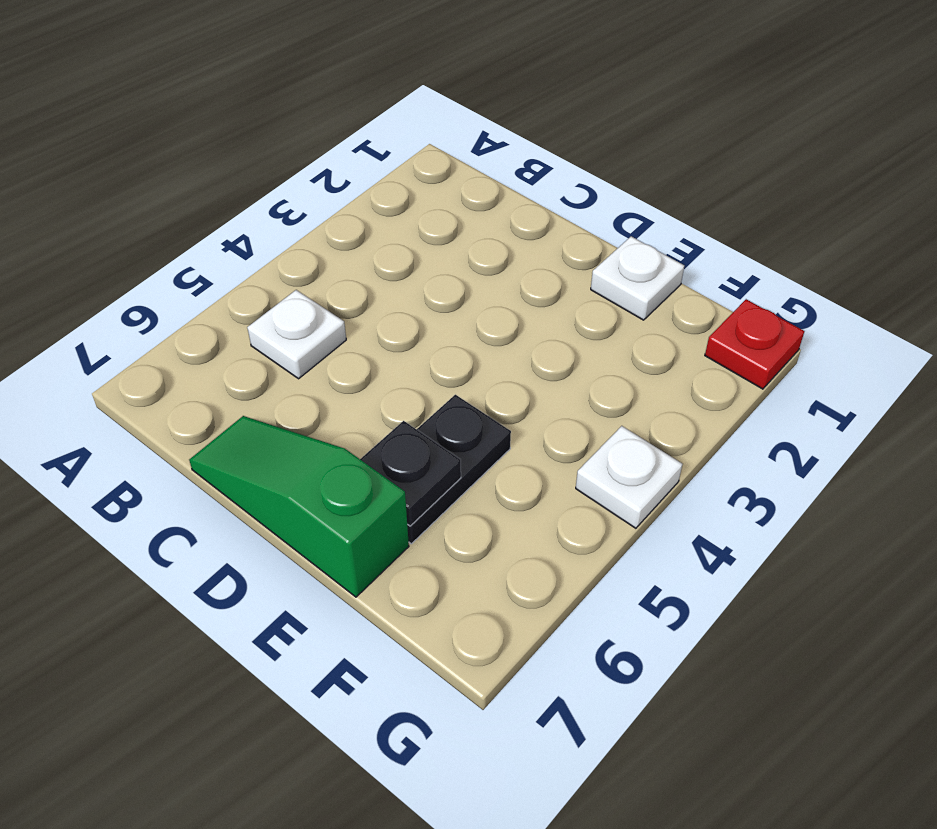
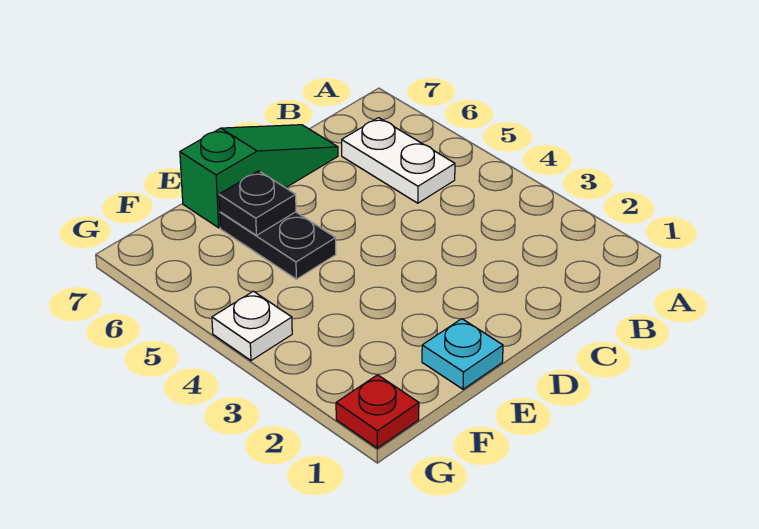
white 1x1 plate [247,290,346,379] -> white 1x2 plate [342,118,455,203]
white 1x1 plate [591,236,684,320] -> cyan 1x1 plate [422,319,503,389]

